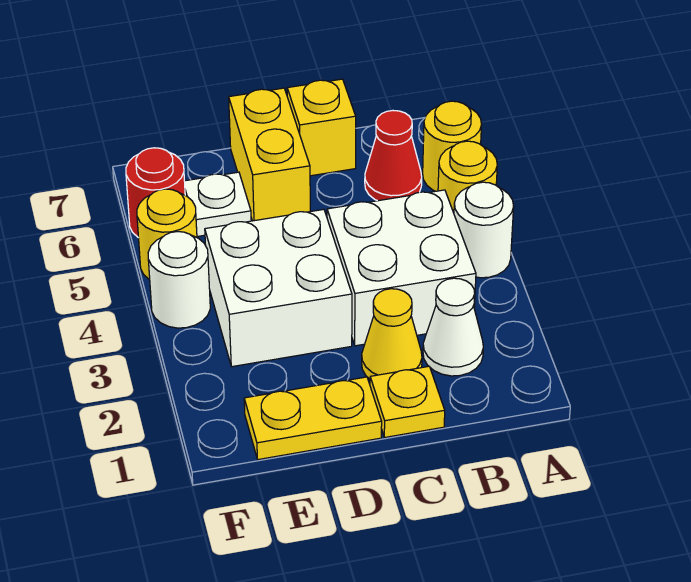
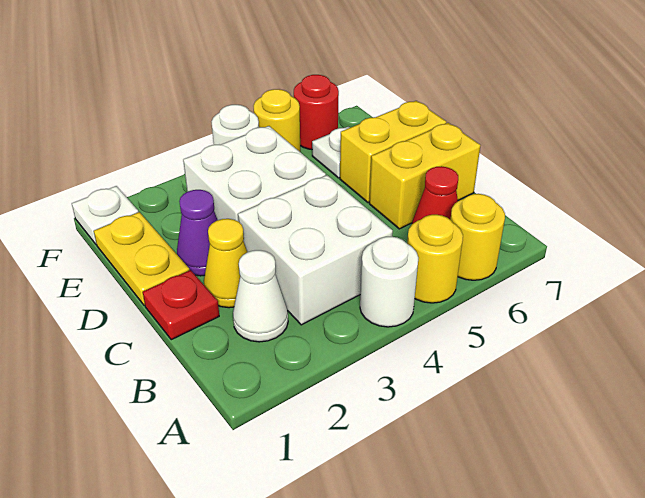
yellow 1x1 plate [370,366,445,437] -> red 1x1 plate [143,270,219,340]
yellow 1x1 brick [287,79,356,176] -> yellow 1x2 brick [369,123,481,229]
none -> purple 1x1 cone [177,190,217,276]
none -> white 1x1 plate [72,186,138,245]

